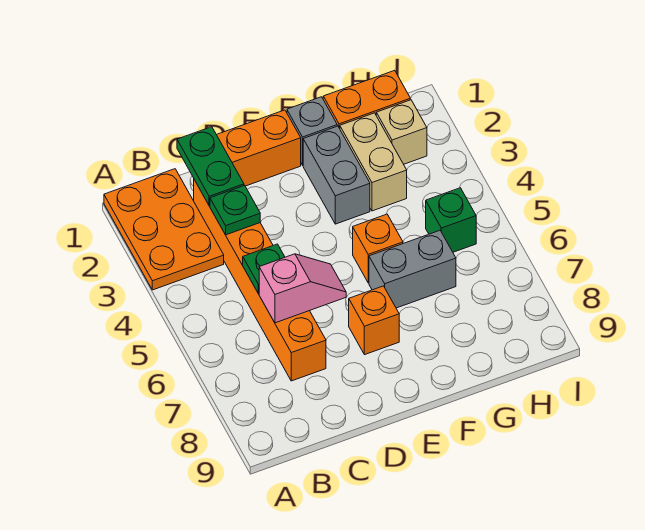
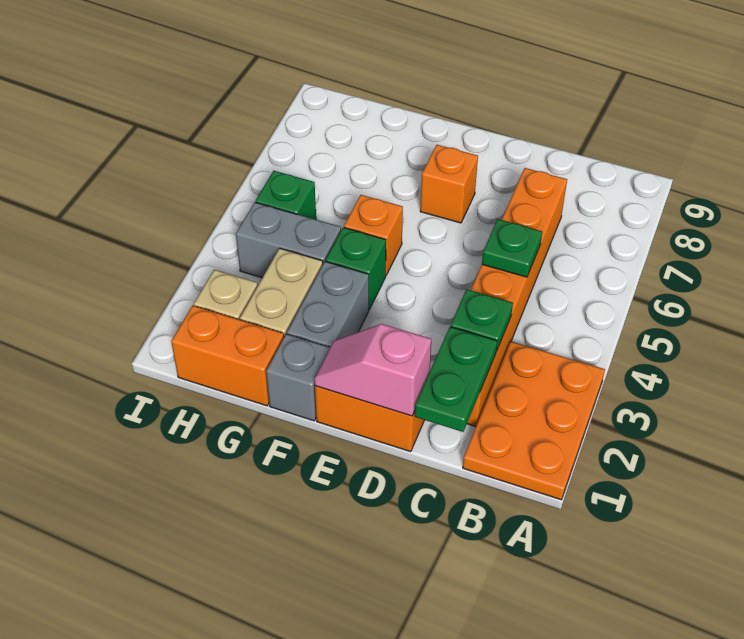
pink 1x2 slope [259,254,346,323] -> pink 1x2 slope moved to [314,324,431,416]
none -> green 1x1 brick [326,227,386,309]
grey 1x2 brick [369,231,456,308] -> grey 1x2 brick moved to [236,202,341,278]

